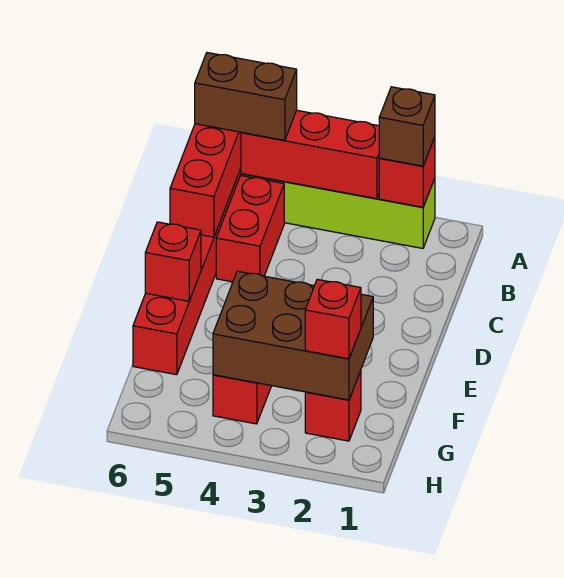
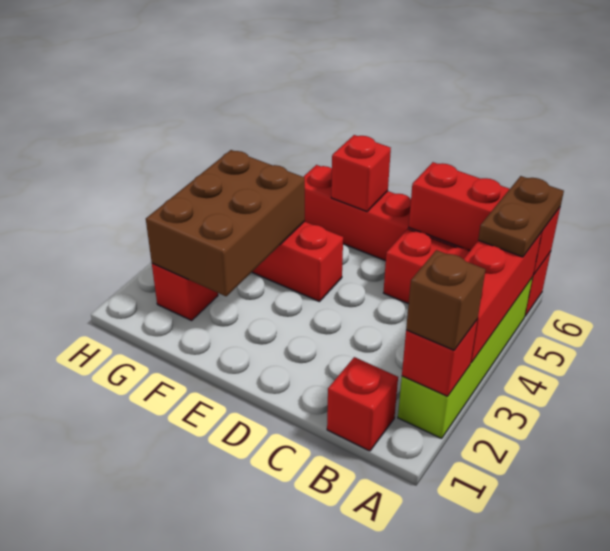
brown 1x2 brick [195,53,297,140] -> brown 1x2 plate [478,176,564,257]
red 1x1 brick [305,279,361,359] -> red 1x1 brick moved to [327,357,398,451]

